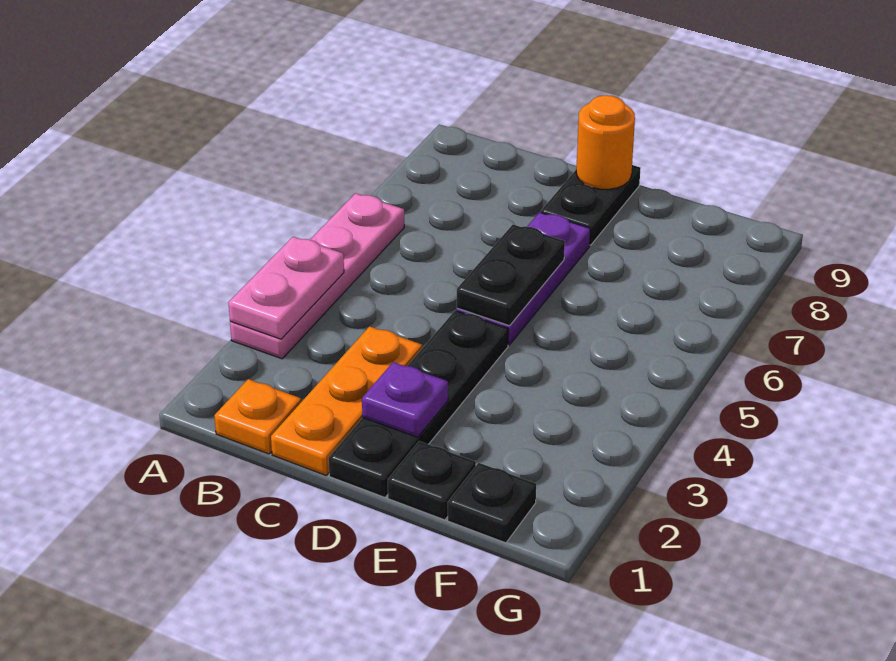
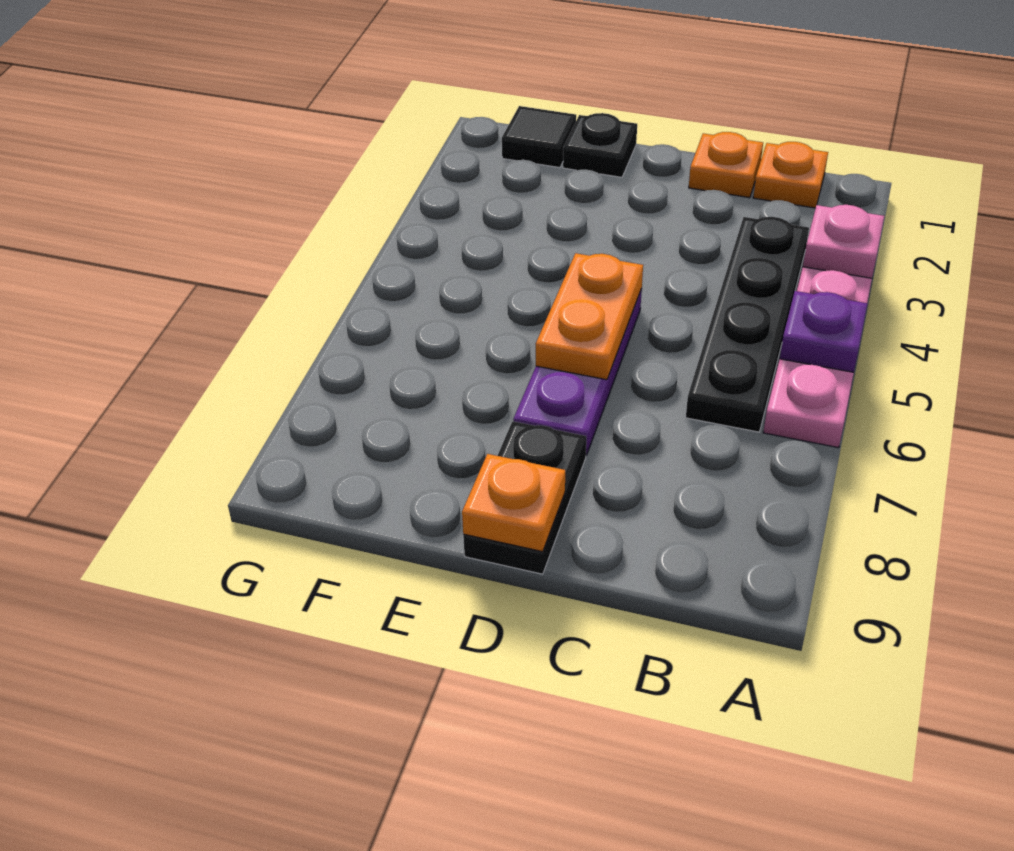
pink 1x2 plate [228,237,344,339] -> pink 1x1 plate [803,205,884,278]
orange 1x3 plate [271,326,422,476] -> orange 1x1 plate [689,132,763,198]
black 1x4 plate [329,310,508,497] -> black 1x4 plate moved to [686,217,809,432]
purple 1x1 plate [362,362,448,437] -> purple 1x1 plate moved to [780,291,867,372]
black 1x2 plate [457,225,565,326] -> orange 1x2 plate [536,253,643,380]
orange 1x1 round brick [576,95,635,189] -> orange 1x1 plate [462,454,565,552]
black 1x1 plate [448,463,536,543] -> black 1x1 tile [502,106,576,168]

